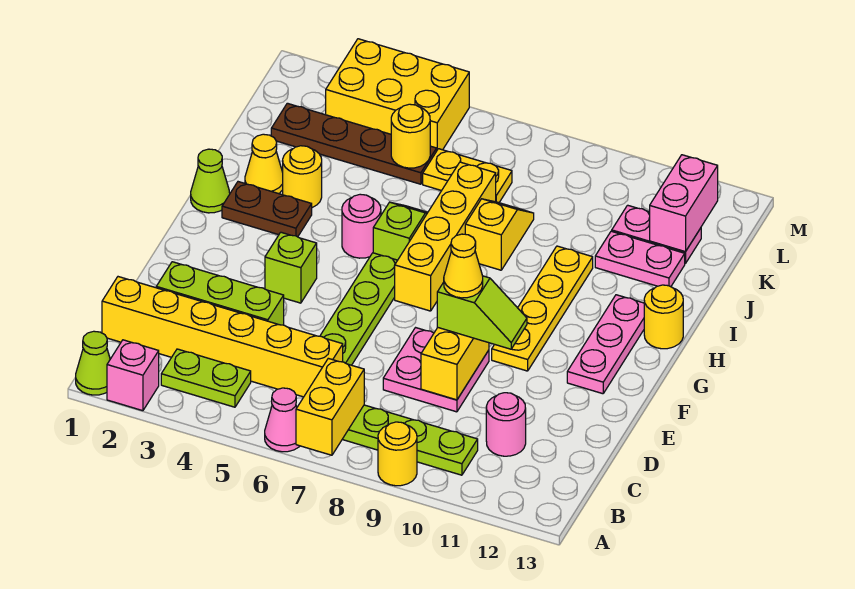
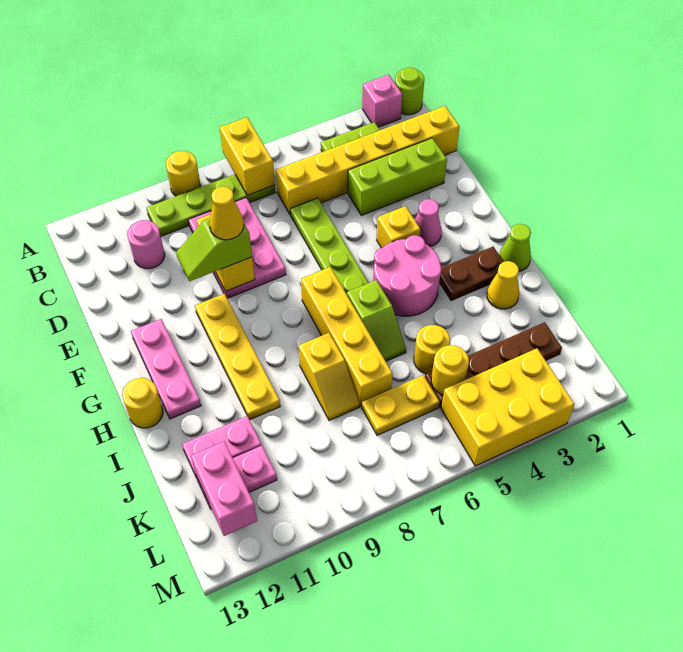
lime 1x1 cone [76,331,110,395] -> lime 1x1 round brick [395,68,424,115]
pink 1x1 cone [265,388,300,452] -> pink 1x1 cone moved to [415,199,442,247]
pink 2x2 plate [383,328,489,412] -> pink 2x3 plate [189,198,286,298]
lime 1x1 brick [265,232,317,303] -> yellow 1x1 brick [377,206,420,248]
pink 1x1 round brick [342,194,381,258] -> pink 2x2 round brick [373,235,442,316]
yellow 1x1 round brick [283,146,322,208] -> yellow 1x1 round brick moved to [414,325,450,374]

